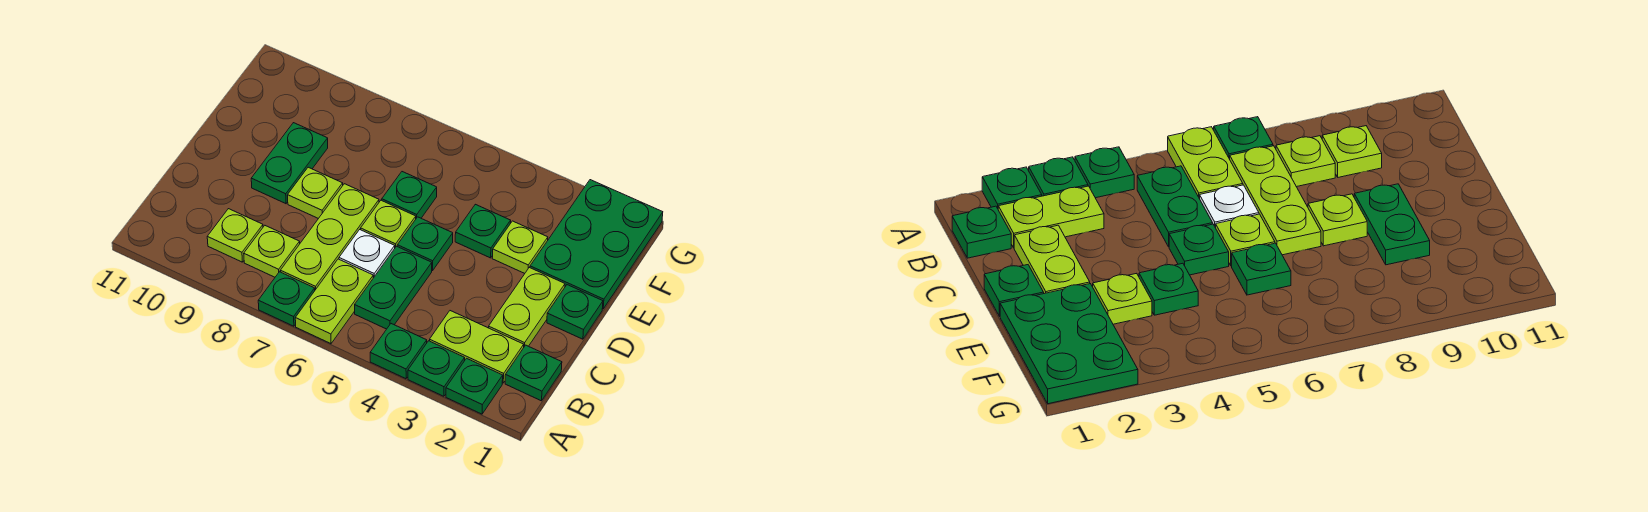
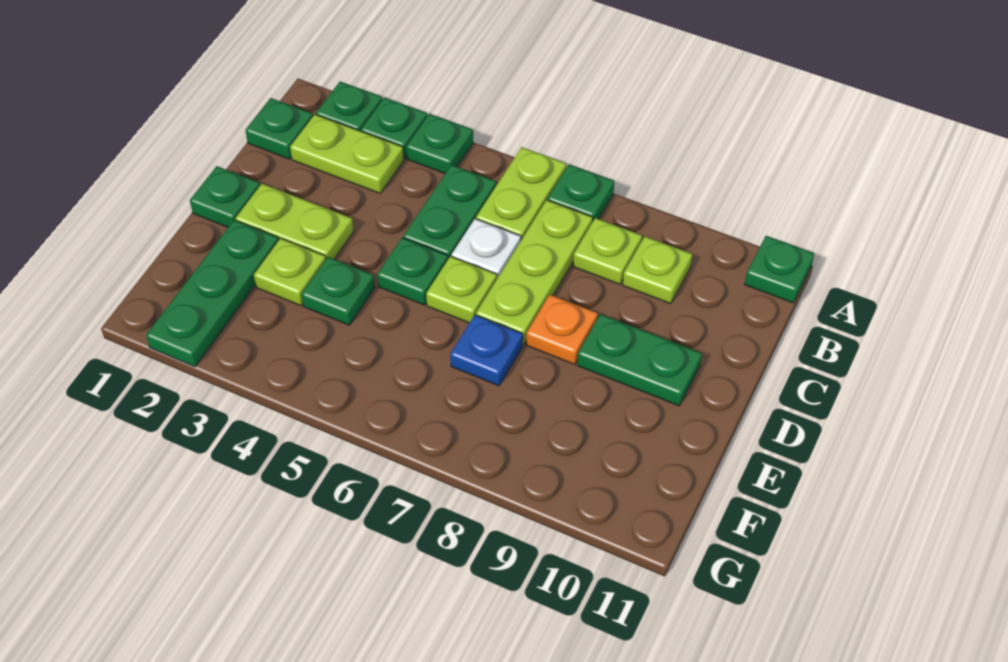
lime 1x2 plate [489,267,565,347] -> lime 1x2 plate turned to [235,184,354,259]
lime 1x1 plate [288,167,343,218] -> orange 1x1 plate [526,295,598,365]
green 1x2 plate [251,123,328,204] -> green 1x2 plate turned to [577,314,702,406]
green 2x3 plate [530,180,663,309] -> green 1x3 plate [146,220,279,367]
green 1x1 plate [382,172,437,218] -> green 1x1 plate moved to [745,236,814,303]
none -> blue 1x1 plate [450,315,523,386]

